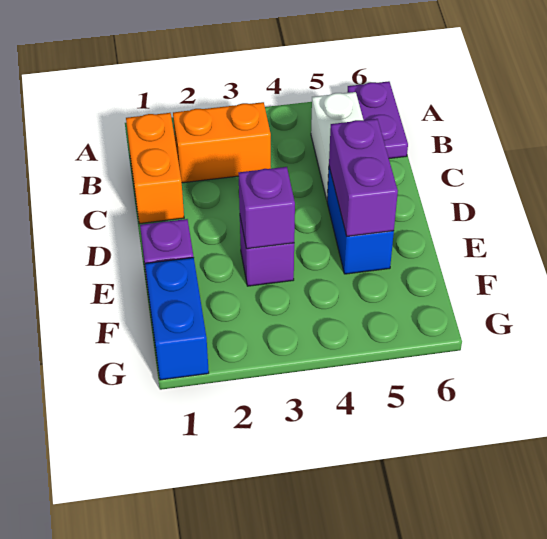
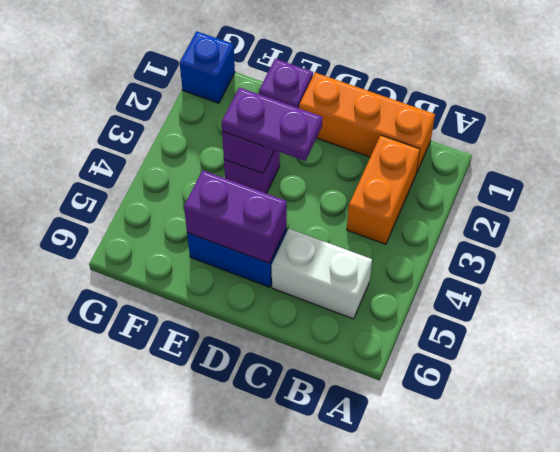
purple 1x2 plate [347,81,408,158] -> purple 1x2 plate moved to [222,87,323,161]
orange 1x2 brick [126,113,184,224] -> orange 1x3 brick [299,73,435,173]
blue 1x2 brick [145,258,209,380] -> blue 1x1 brick [180,31,235,103]

